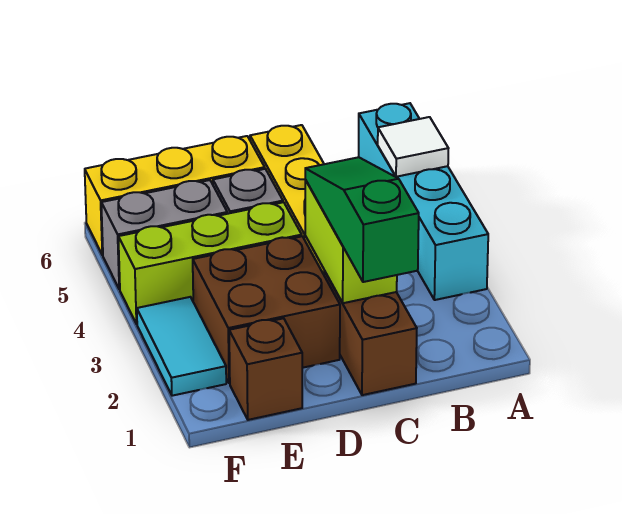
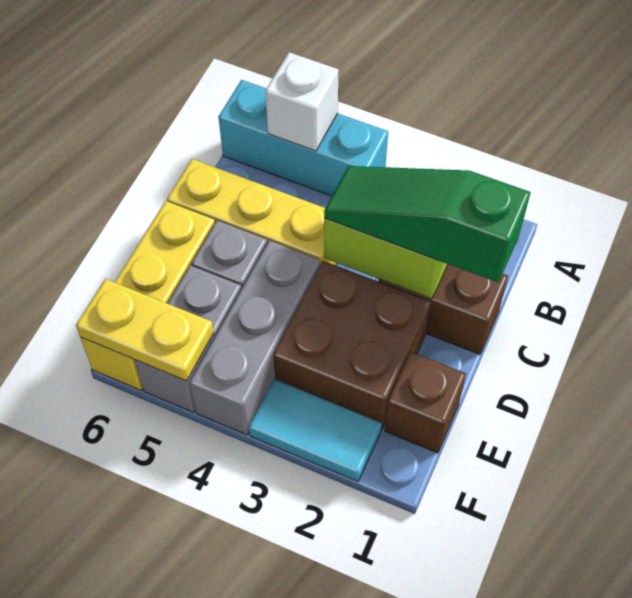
cyan 1x4 brick [359,103,488,300] -> cyan 1x3 brick [219,80,388,196]
white 1x1 tile [378,117,449,177] -> white 1x1 brick [265,52,339,151]
lime 1x3 brick [118,202,302,324] -> grey 1x3 brick [190,240,320,435]
none -> yellow 1x2 plate [76,279,214,381]

